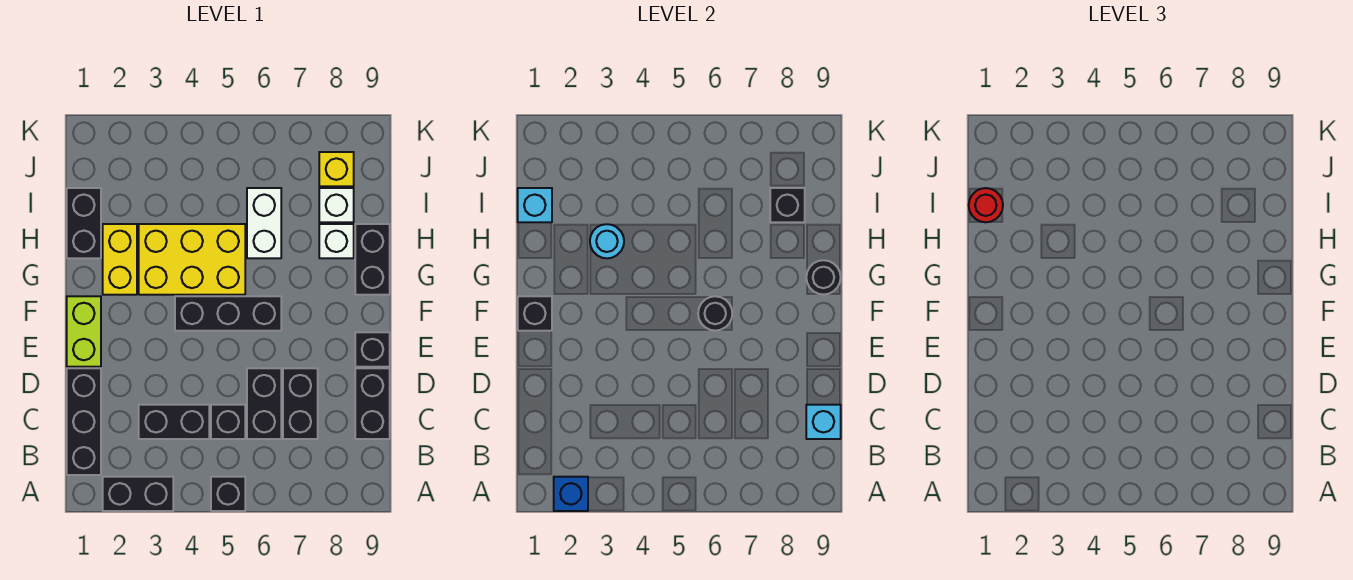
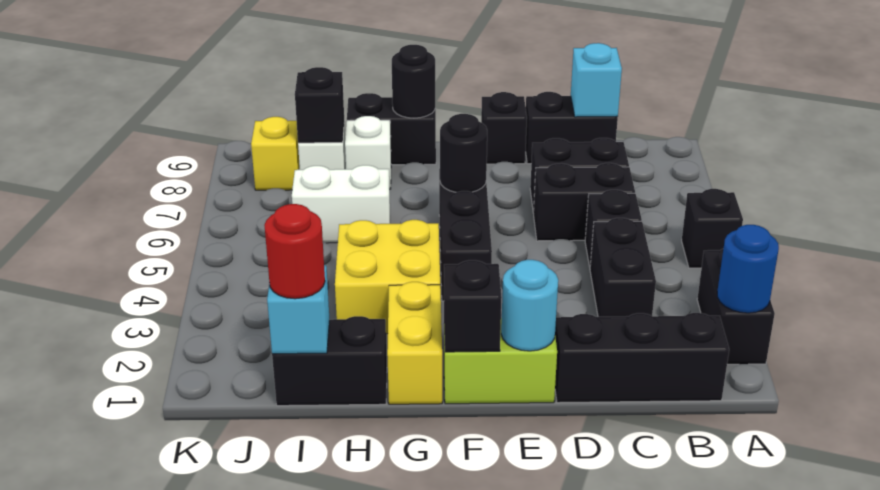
blue 1x1 brick [554,477,588,511] -> blue 1x1 round brick [717,225,779,313]
yellow 1x2 brick [103,224,137,295] -> yellow 1x2 brick turned to [387,282,442,404]
yellow 2x3 brick [139,224,245,295] -> yellow 2x2 brick [335,220,440,334]
cyan 1x1 round brick [590,224,624,258] -> cyan 1x1 round brick moved to [501,260,558,351]

